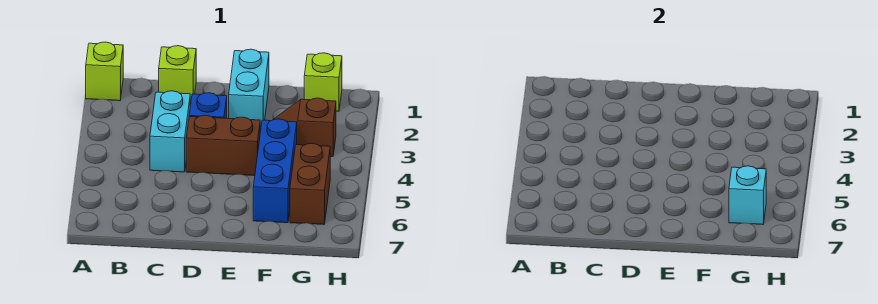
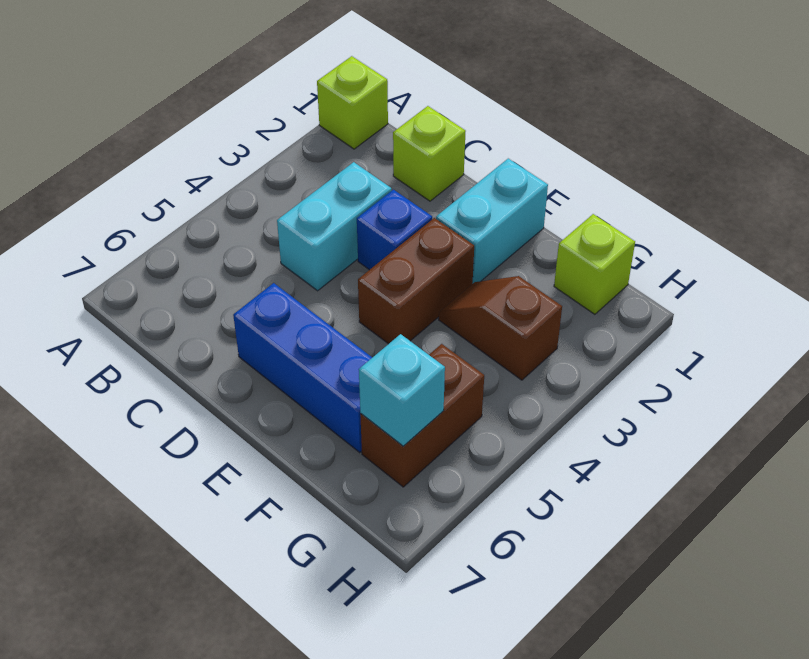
brown 1x2 brick [186,115,260,176] -> brown 1x2 brick turned to [358,218,474,344]
blue 1x3 brick [253,119,297,223] -> blue 1x3 brick turned to [233,283,372,452]

